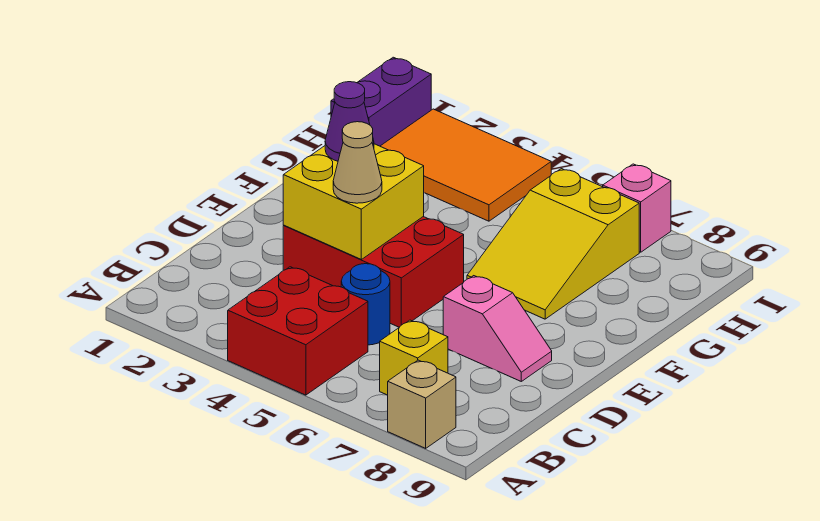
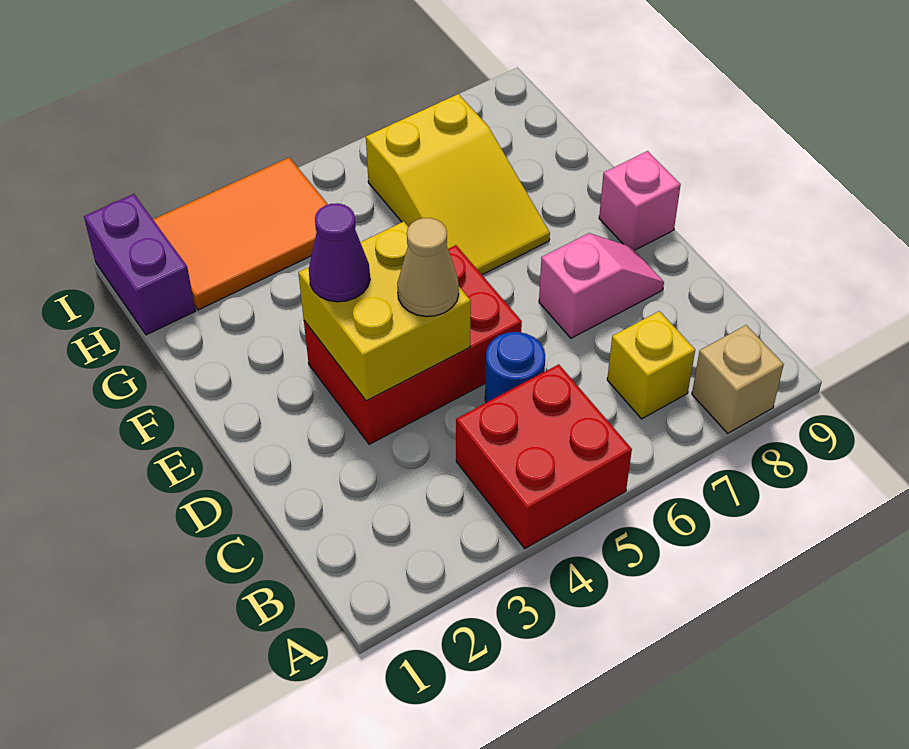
pink 1x1 brick [603,164,671,252] -> pink 1x1 brick moved to [599,151,681,250]

